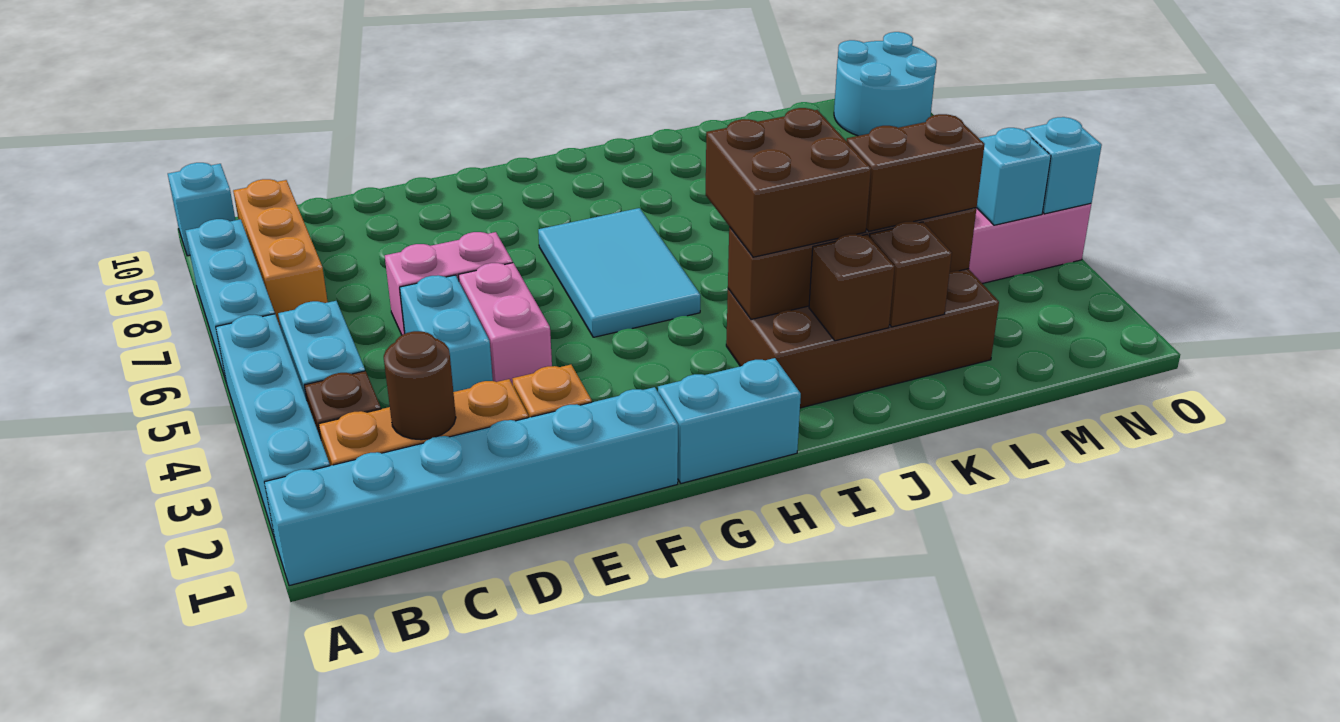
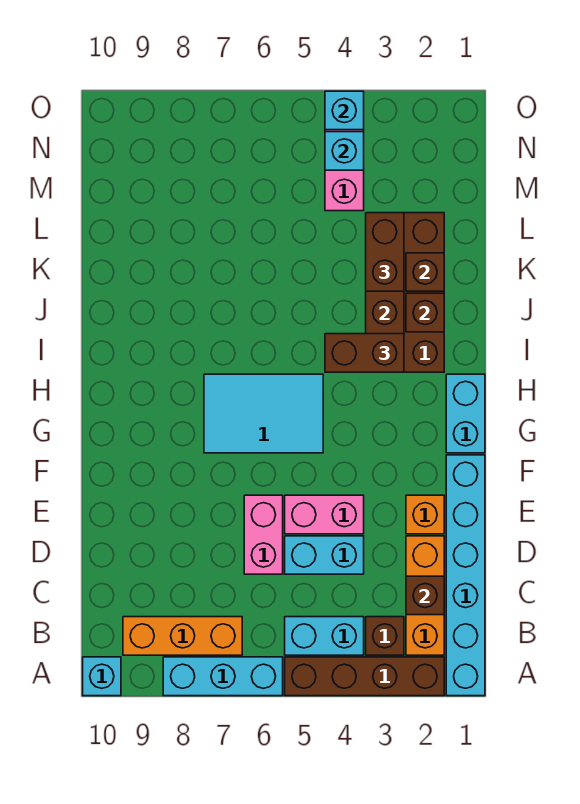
cyan 1x4 brick [216,314,330,539] -> brown 1x4 brick [285,657,444,696]
brown 1x1 round brick [384,331,456,440] -> brown 1x1 brick [406,576,444,615]
brown 2x2 brick [706,108,871,257] -> brown 1x2 brick [325,334,404,372]
cyan 2x2 round brick [834,32,937,136] -> none

